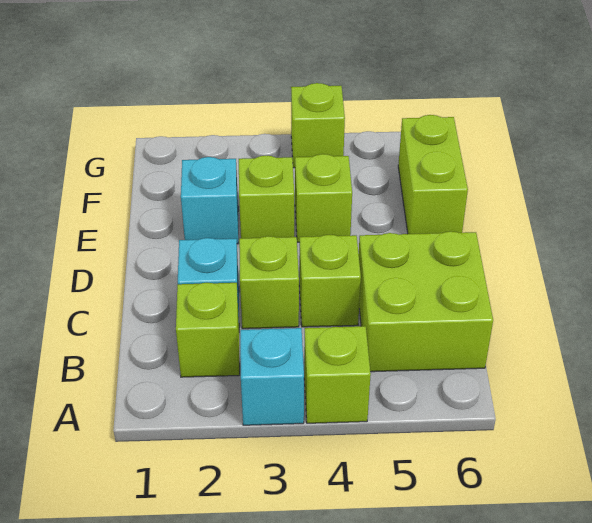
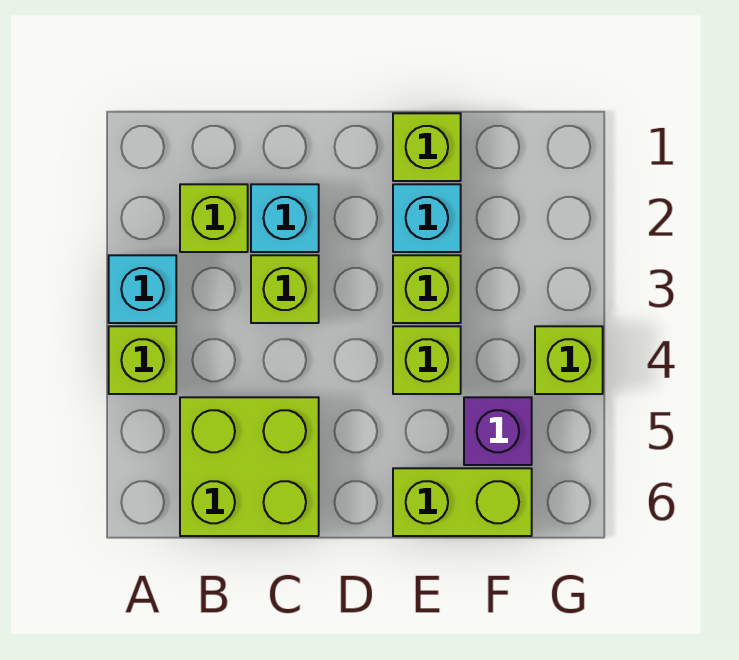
lime 1x1 brick [299,235,361,327] -> lime 1x1 brick moved to [393,113,461,181]
none -> purple 1x1 brick [464,397,532,465]

